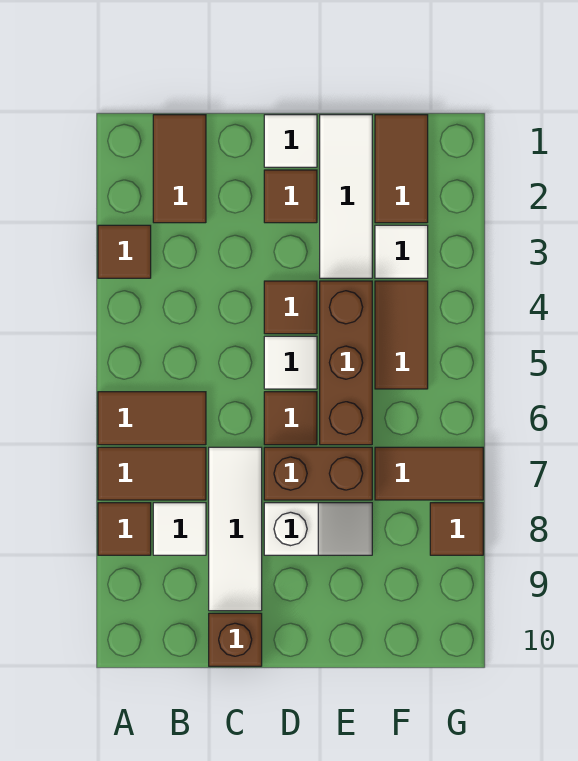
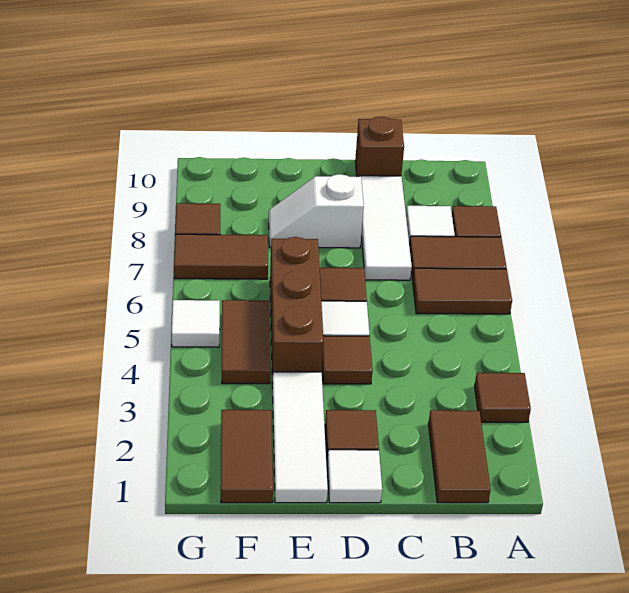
brown 1x2 brick [264,447,372,500] -> none
white 1x1 tile [375,225,428,278] -> white 1x1 tile moved to [172,300,220,347]

